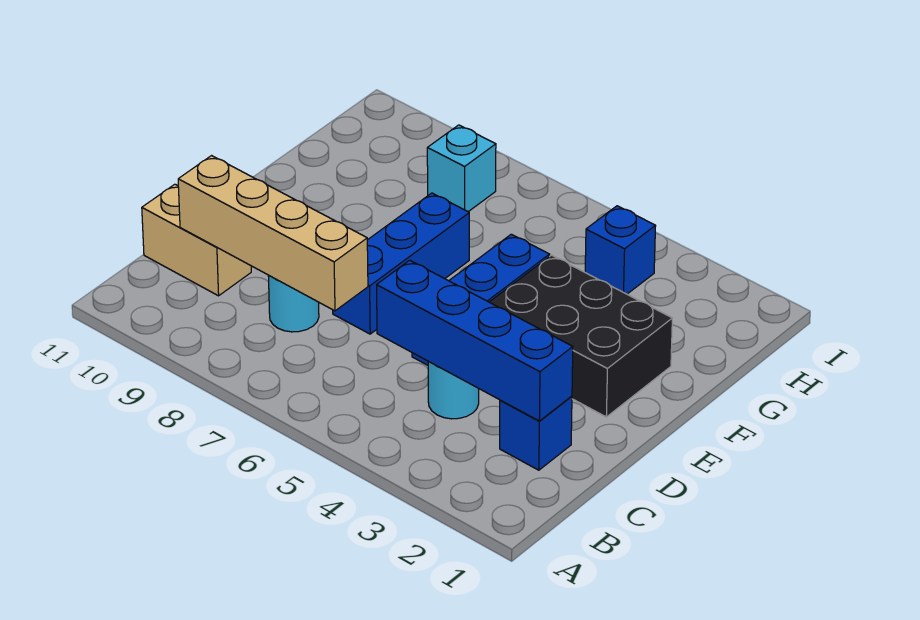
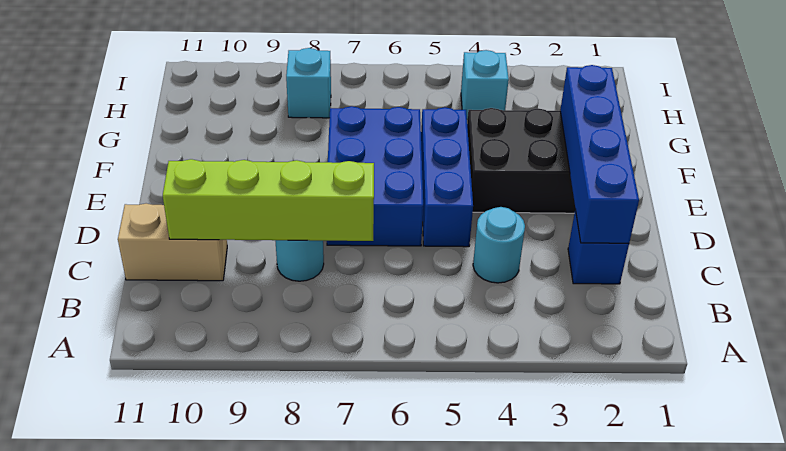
blue 1x4 brick [377,260,573,421] -> blue 1x4 brick turned to [560,65,639,243]
tan 1x4 brick [178,156,368,311] -> lime 1x4 brick [163,159,374,241]
blue 1x3 brick [333,193,469,334] -> blue 2x3 brick [327,106,423,246]
blue 1x1 brick [585,206,656,294] -> cyan 1x1 brick [461,50,509,119]

